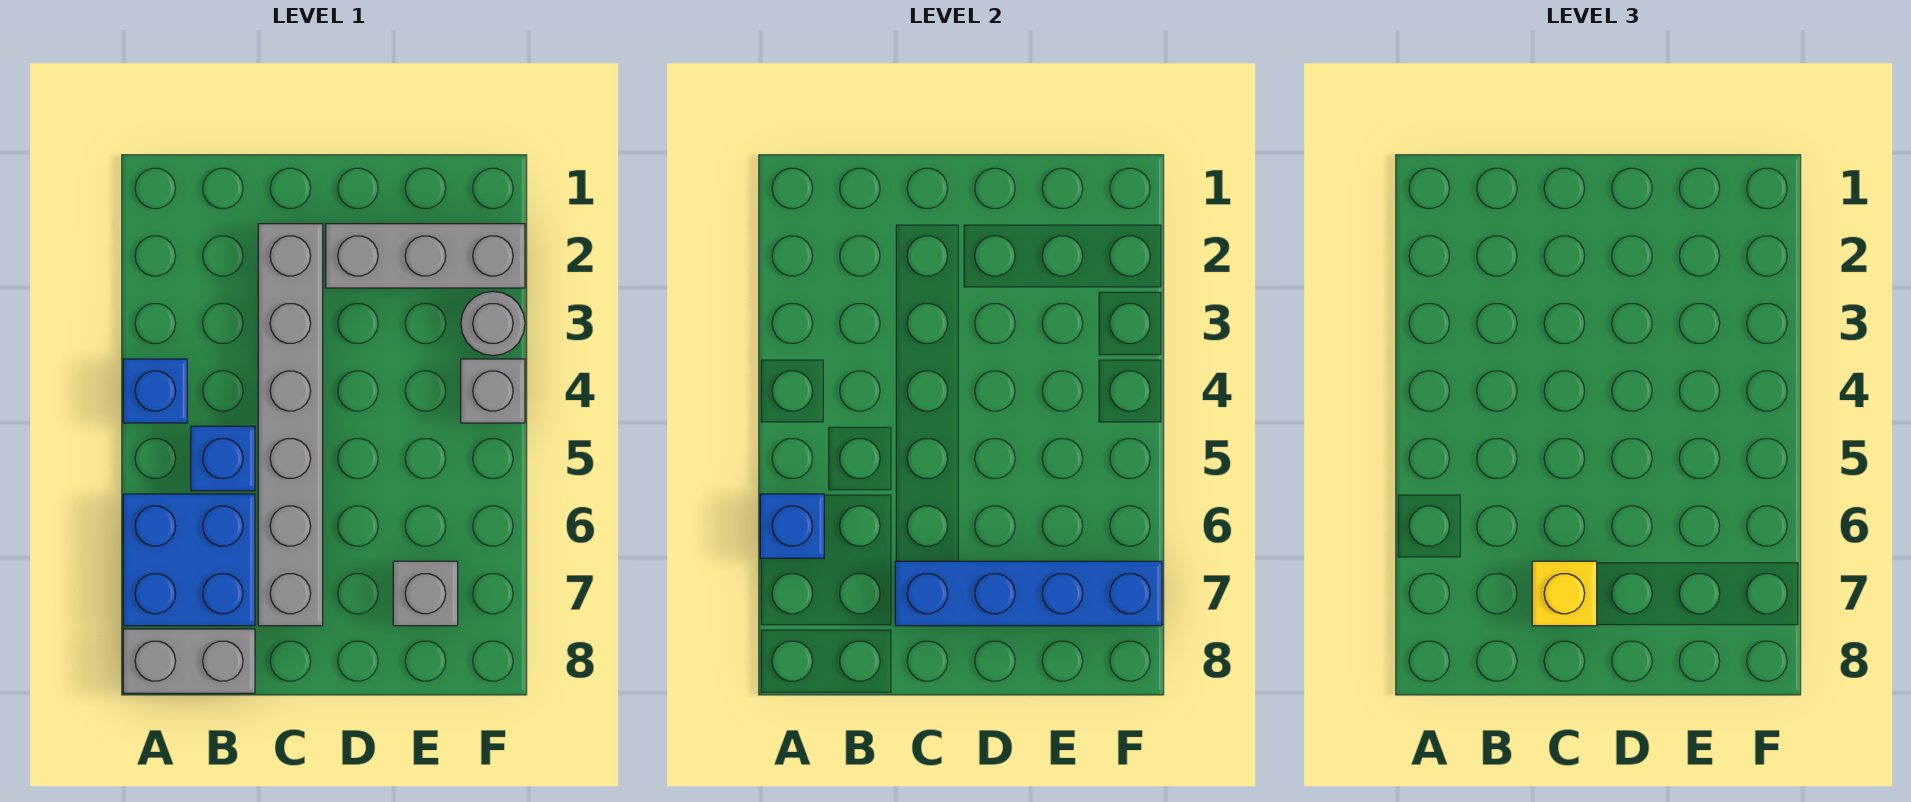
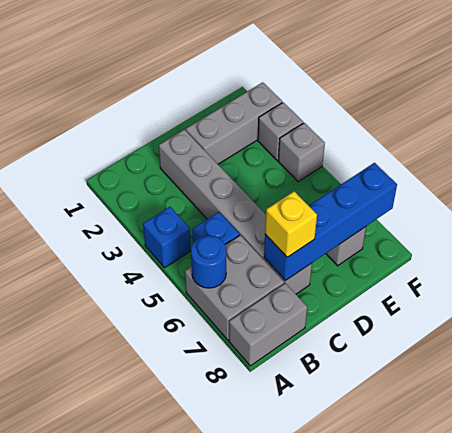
blue 2x2 brick [123,494,255,626] -> grey 2x2 brick [185,235,284,340]
blue 1x1 brick [760,494,824,558] -> blue 1x1 round brick [191,235,226,288]
grey 1x1 round brick [461,291,525,356] -> grey 1x1 brick [258,102,303,161]

